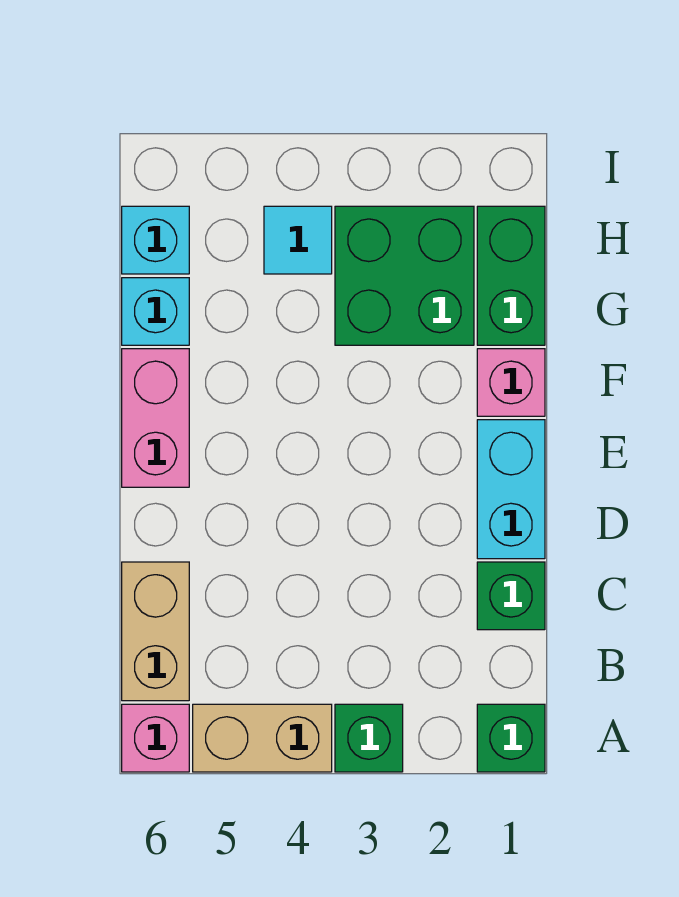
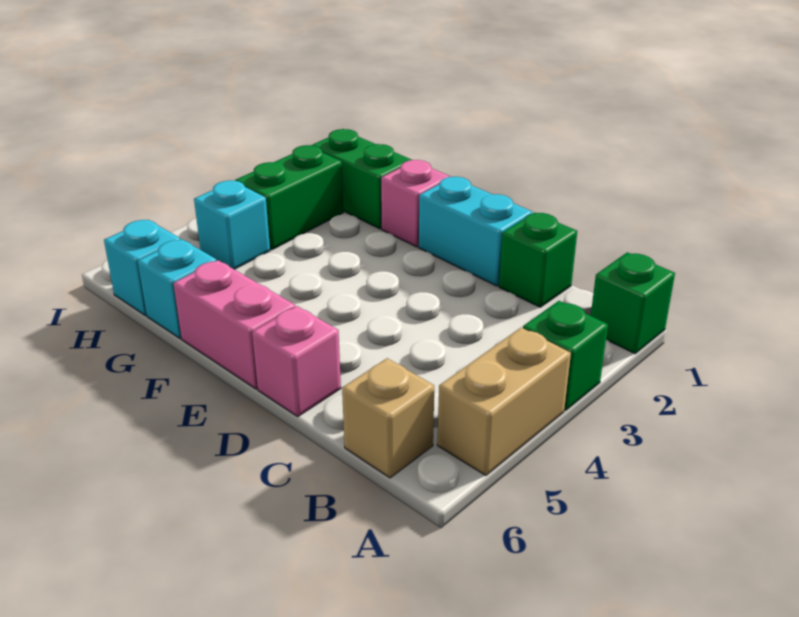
pink 1x1 brick [122,704,189,772] -> pink 1x1 brick moved to [252,306,341,416]
tan 1x2 brick [122,562,189,701] -> tan 1x1 brick [342,358,434,478]
green 2x2 brick [335,206,474,345] -> green 1x2 brick [235,145,343,250]
cyan 1x1 tile [264,206,332,274] -> cyan 1x1 brick [194,180,270,269]

